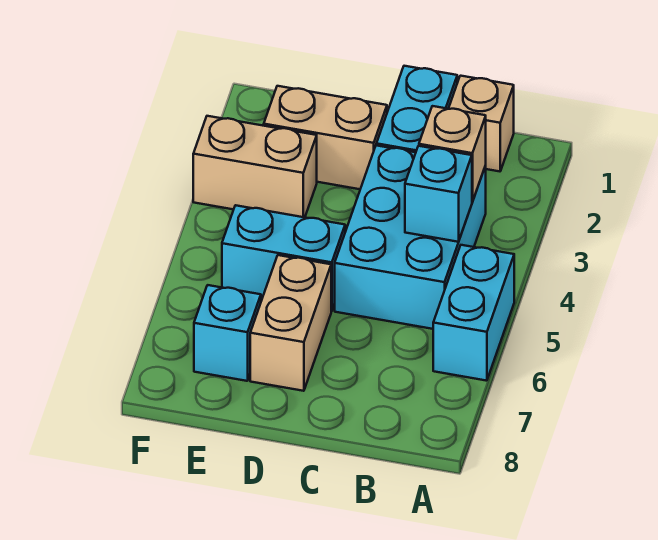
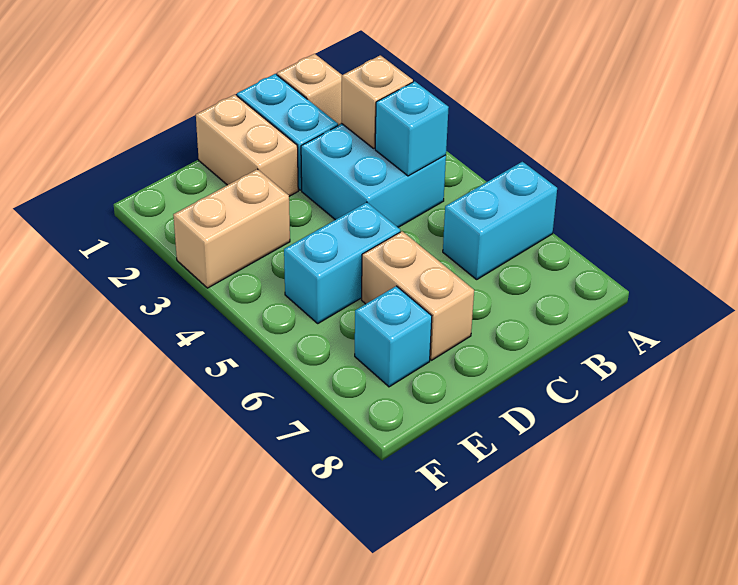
cyan 1x2 brick [433,245,514,381] -> cyan 1x2 brick turned to [443,162,557,279]
cyan 2x3 brick [335,145,486,329] -> cyan 2x2 brick [301,124,446,227]
tan 1x2 brick [264,86,387,189] -> tan 1x2 brick turned to [196,94,298,196]

